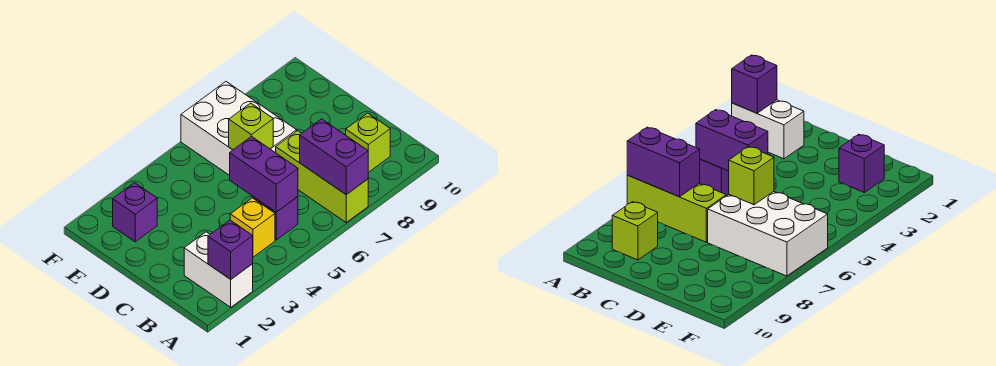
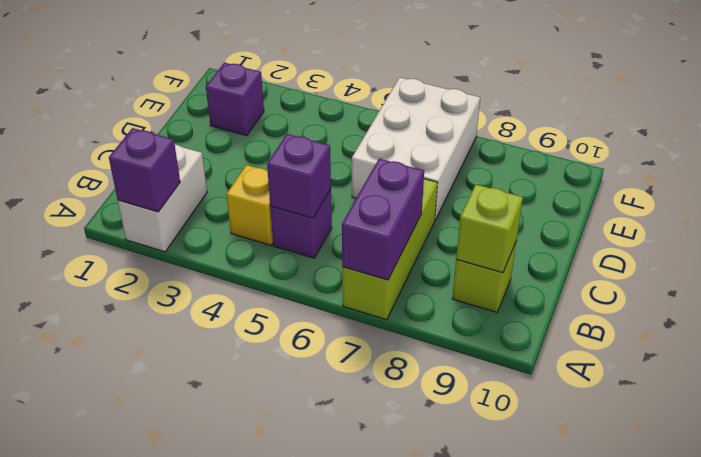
purple 1x2 brick [230,136,298,212] -> purple 1x1 brick [267,134,331,218]
lime 1x1 brick [229,103,273,150] -> lime 1x1 brick moved to [456,185,523,273]

